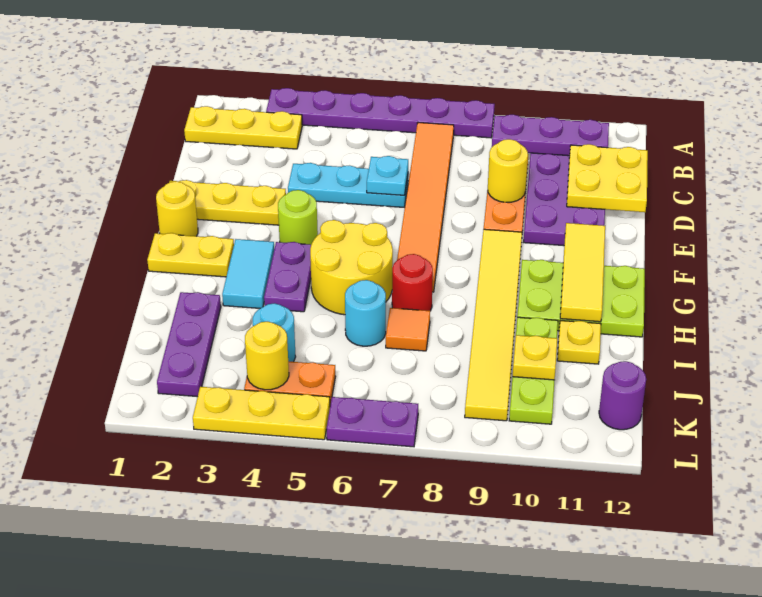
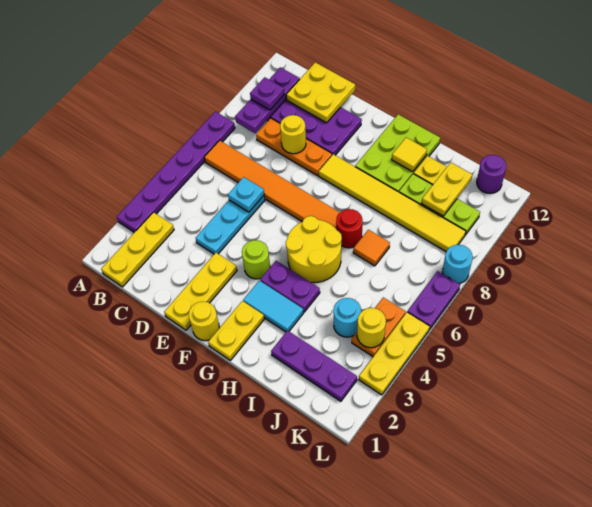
none -> purple 1x1 plate [250,77,284,110]
yellow 1x3 tile [560,223,605,322] -> yellow 1x1 tile [392,138,427,172]
cyan 1x1 round brick [345,280,386,346] -> cyan 1x1 round brick moved to [442,245,473,283]
yellow 1x1 plate [513,335,557,380] -> yellow 1x2 plate [422,162,472,216]

